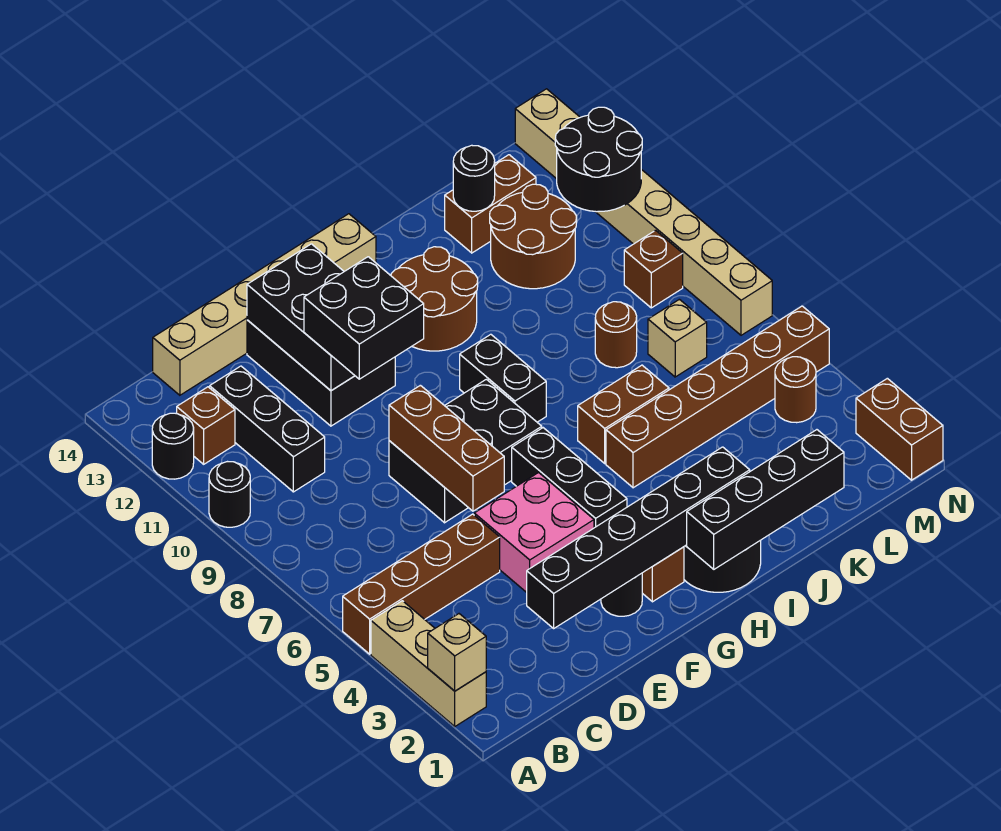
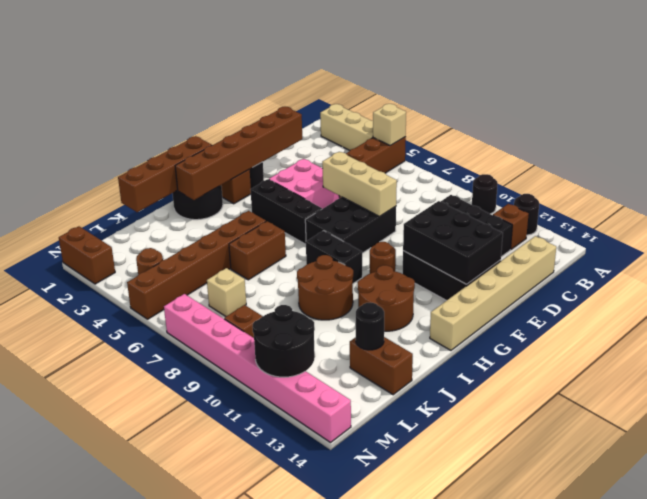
tan 1x1 brick [428,614,486,691] -> tan 1x1 brick moved to [373,104,406,146]
black 1x6 brick [527,447,750,628] -> brown 1x6 brick [175,107,302,200]
brown 1x3 brick [389,385,504,511] -> tan 1x3 brick [322,152,397,216]
black 2x2 brick [304,257,424,379] -> none
black 1x4 brick [687,430,844,569] -> brown 1x4 brick [118,136,212,212]
brown 1x1 round brick [595,302,637,368] -> brown 1x1 round brick moved to [370,242,396,273]
brown 2x2 round brick [490,184,577,289] -> brown 2x2 round brick moved to [297,255,353,320]
brown 1x2 brick [445,155,536,253] -> brown 1x2 brick turned to [350,337,413,395]
tan 1x8 brick [515,89,772,335] -> pink 1x8 brick [164,294,351,442]

